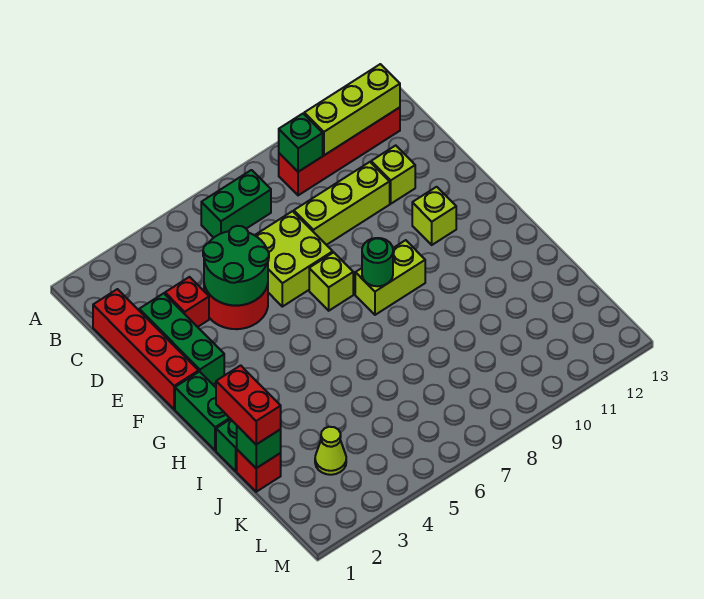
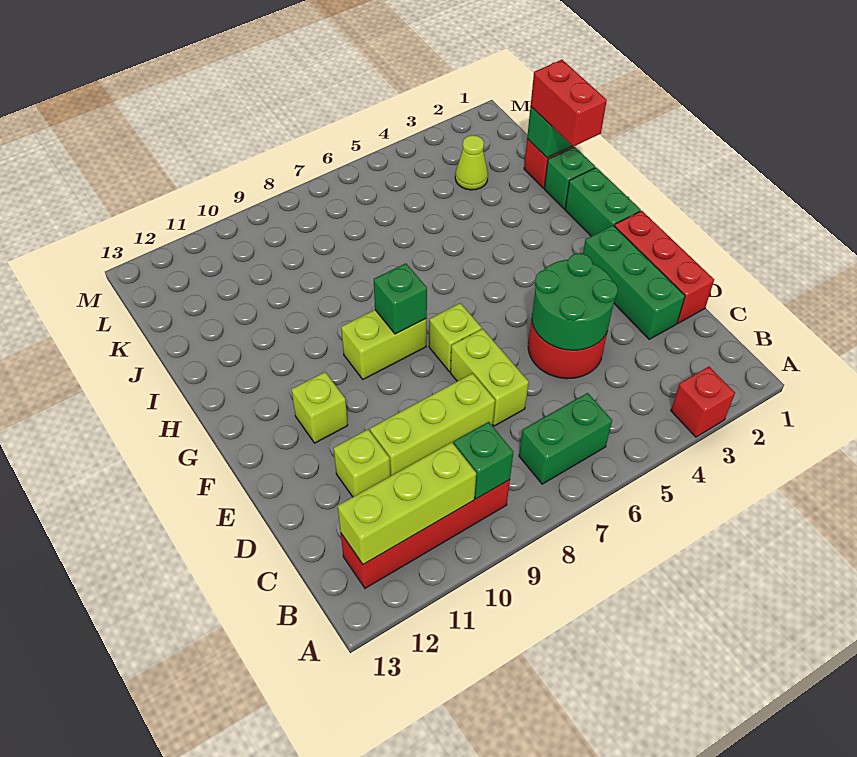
red 1x4 brick [93,289,199,409] -> red 1x3 brick [614,211,714,323]
red 1x1 brick [165,277,209,327] -> red 1x1 brick moved to [671,367,735,437]
lime 2x2 brick [255,211,333,307] -> lime 1x2 brick [450,329,529,426]
green 1x1 round brick [362,238,393,286] -> green 1x1 brick [374,263,427,334]

